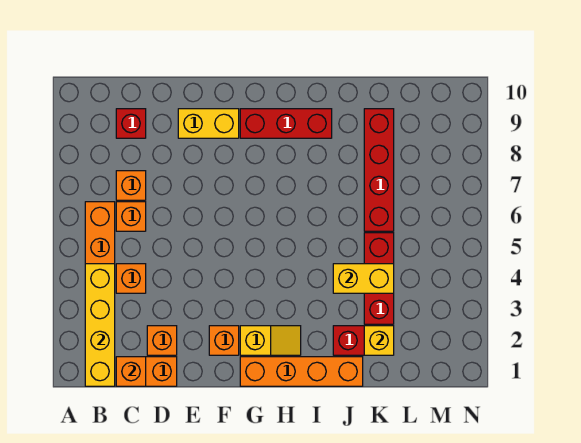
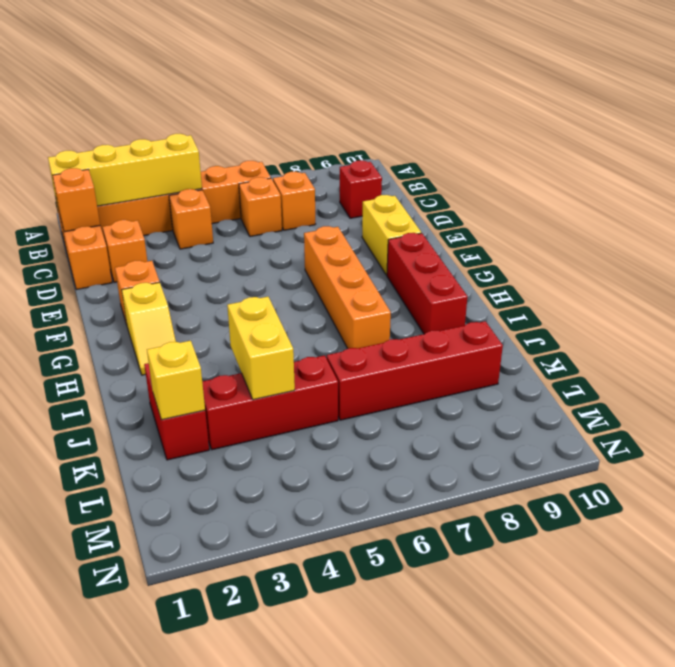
orange 1x4 brick [240,357,363,386] -> orange 1x4 brick moved to [304,226,391,349]

